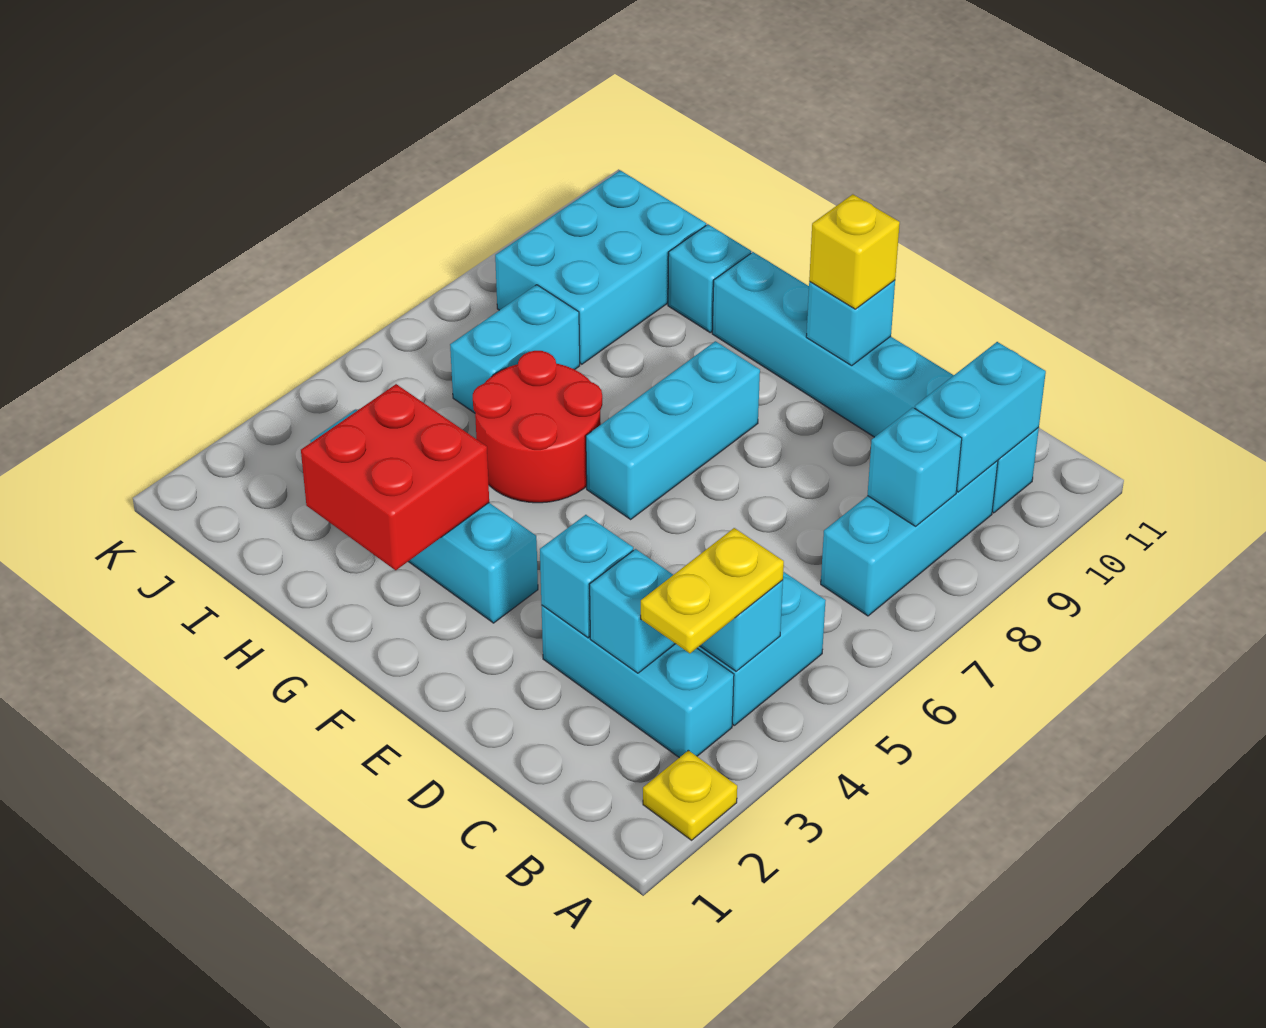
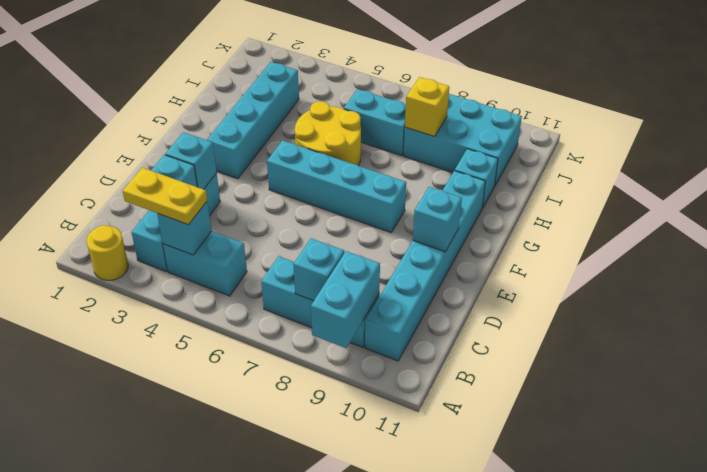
yellow 1x1 plate [643,750,737,840] -> yellow 1x1 round brick [86,225,128,280]
cyan 1x2 brick [915,342,1046,492] -> cyan 1x2 brick turned to [311,251,380,348]
yellow 1x1 brick [809,194,900,309] -> yellow 1x1 brick moved to [405,77,449,136]
cyan 1x3 brick [586,341,760,519] -> cyan 1x4 brick [267,140,406,232]
red 2x2 brick [301,384,489,570] -> none
red 2x2 round brick [473,351,602,503] -> yellow 2x2 round brick [295,101,361,166]

